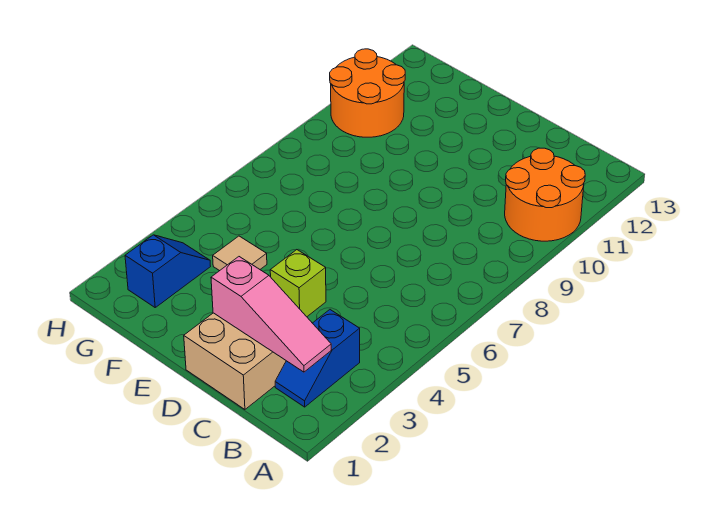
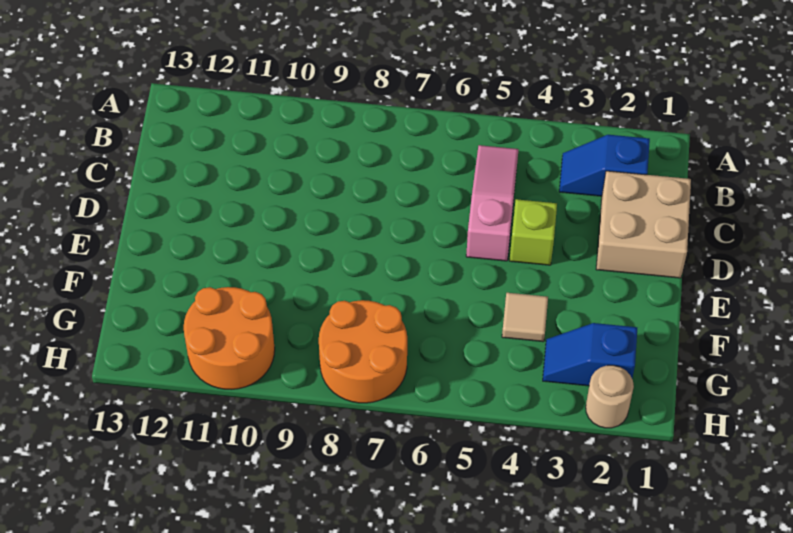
orange 2x2 round brick [505,148,585,241] -> orange 2x2 round brick moved to [319,300,407,403]
blue 1x2 slope [275,310,360,407] -> blue 1x2 slope turned to [559,135,650,196]
pink 1x3 slope [211,257,331,372] -> pink 1x3 slope moved to [466,145,519,261]
none -> tan 1x1 round brick [586,365,634,428]

